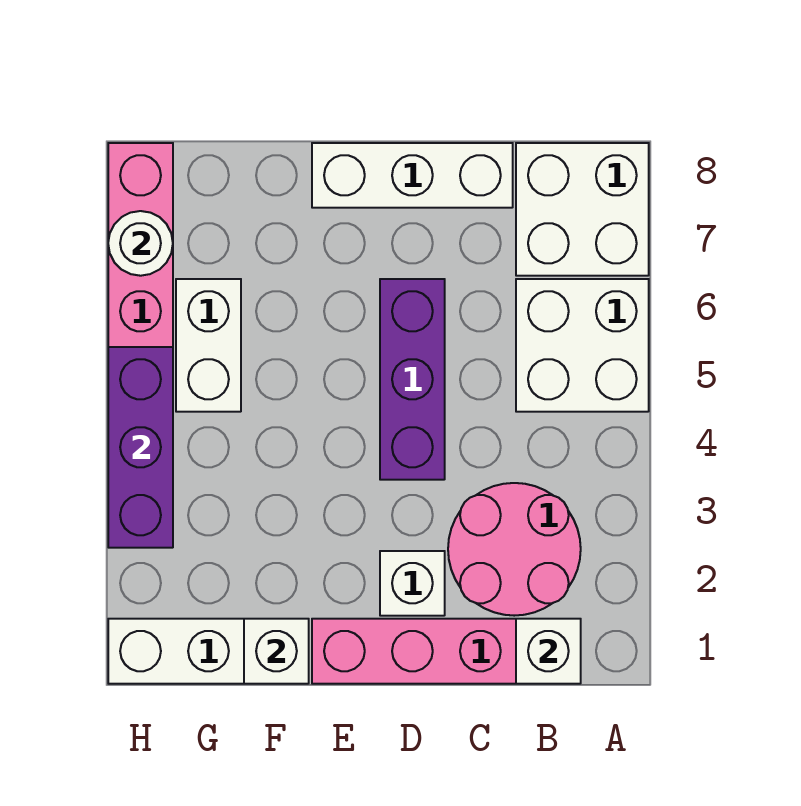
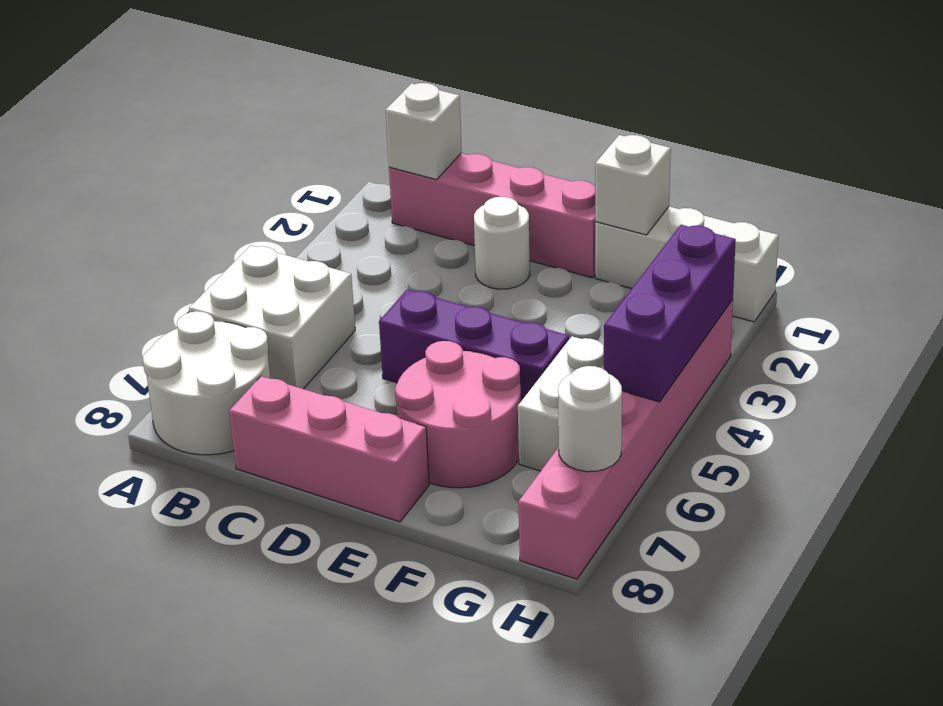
white 2x2 brick [516,143,649,276] -> white 2x2 round brick [143,311,270,455]
pink 2x2 round brick [448,483,581,616] -> pink 2x2 round brick moved to [395,341,521,488]
white 1x3 brick [312,143,513,208] -> pink 1x3 brick [229,376,429,522]
white 1x1 brick [380,551,445,616] -> white 1x1 round brick [474,197,530,289]
purple 1x3 brick [380,279,445,480] -> purple 1x3 brick turned to [379,290,569,401]

